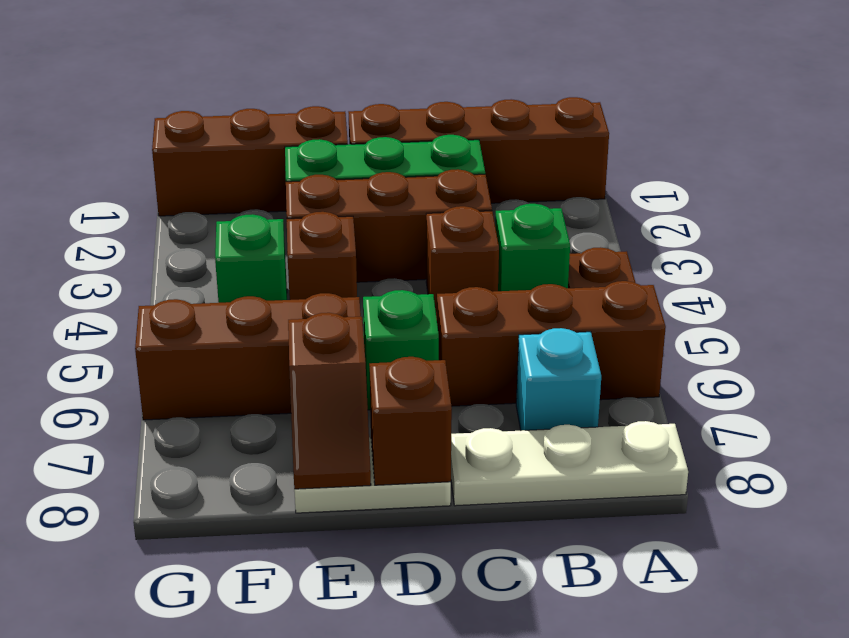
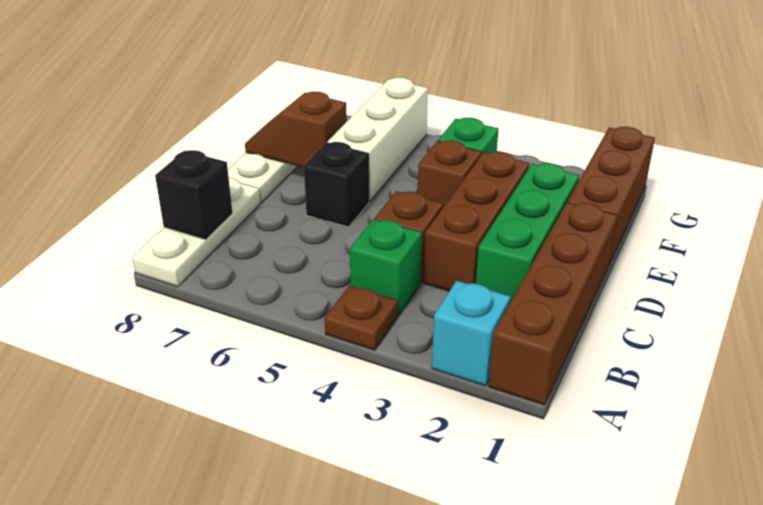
brown 1x3 brick [437,281,666,406] -> none
cyan 1x1 brick [516,328,601,431] -> cyan 1x1 brick moved to [432,281,511,386]
none -> black 1x1 brick [155,150,233,240]
green 1x1 brick [363,290,439,410] -> black 1x1 brick [304,142,369,227]
brown 1x1 brick [369,357,452,485] -> none
brown 1x3 brick [135,293,361,420] -> white 1x3 brick [328,78,428,201]

